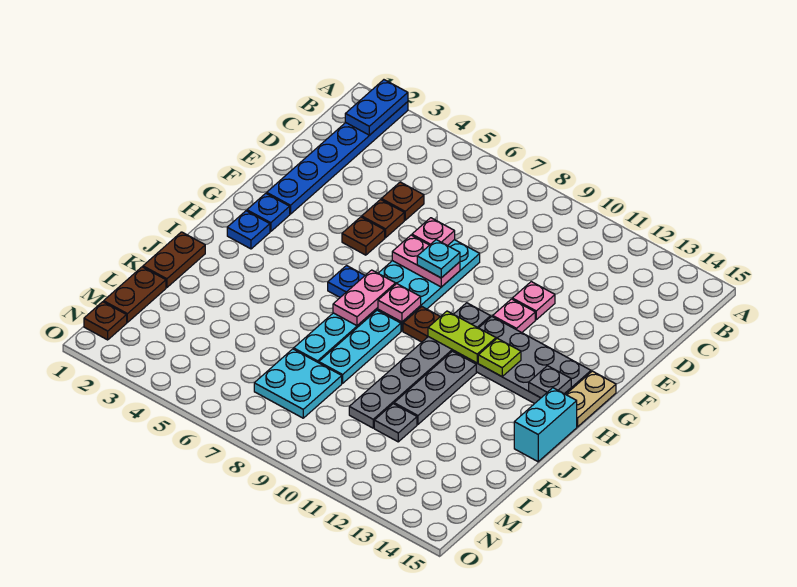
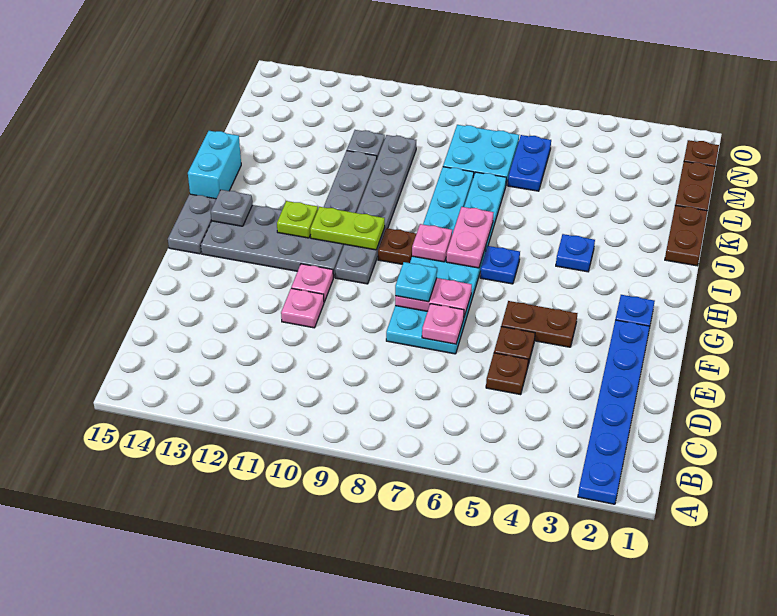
blue 1x2 plate [345,80,408,135] -> blue 1x2 plate moved to [508,135,551,191]
brown 1x1 plate [342,217,385,255] -> brown 1x2 plate [501,301,578,347]
tan 1x2 plate [566,371,616,427] -> grey 1x2 plate [168,194,216,254]
blue 1x1 plate [227,211,270,249] -> blue 1x1 plate moved to [556,234,595,272]

